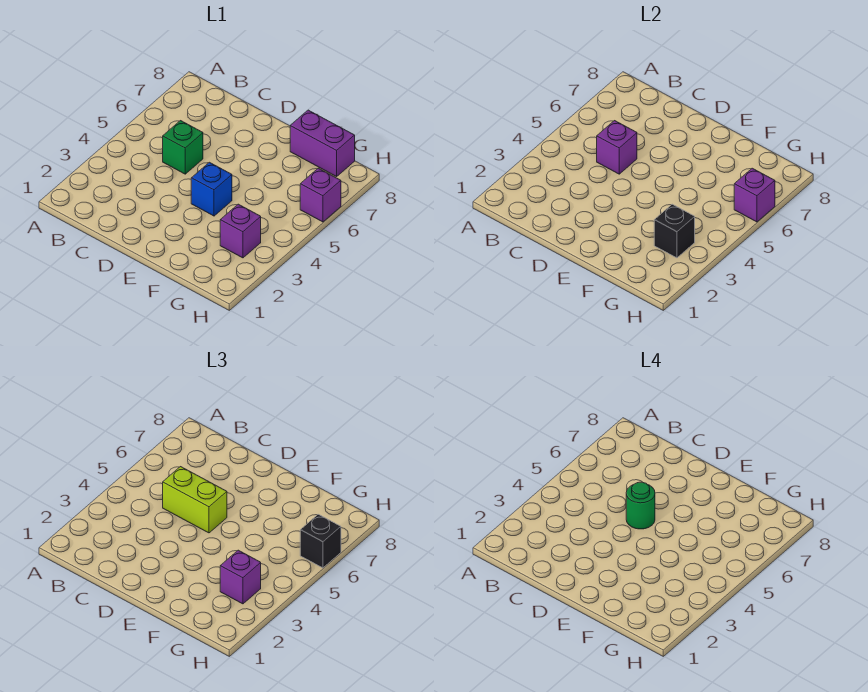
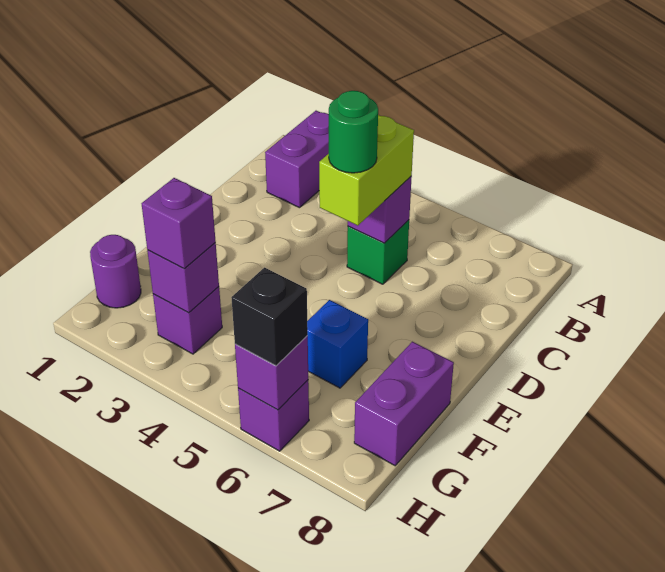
none -> purple 1x2 brick [265,111,329,208]
blue 1x1 brick [191,162,232,216] -> blue 1x1 brick moved to [307,300,368,388]
none -> purple 1x1 round brick [90,235,141,308]
black 1x1 brick [654,204,695,258] -> purple 1x1 brick [147,243,219,313]

